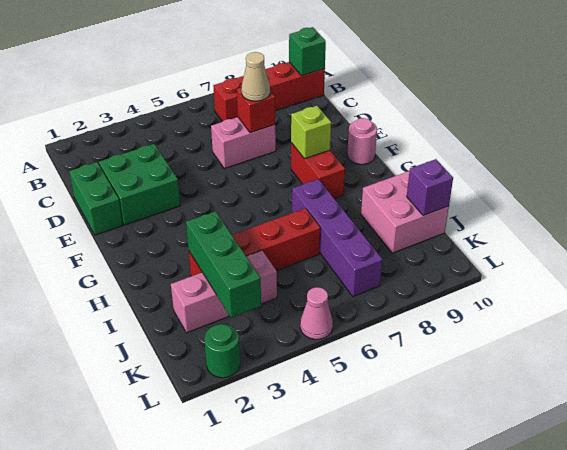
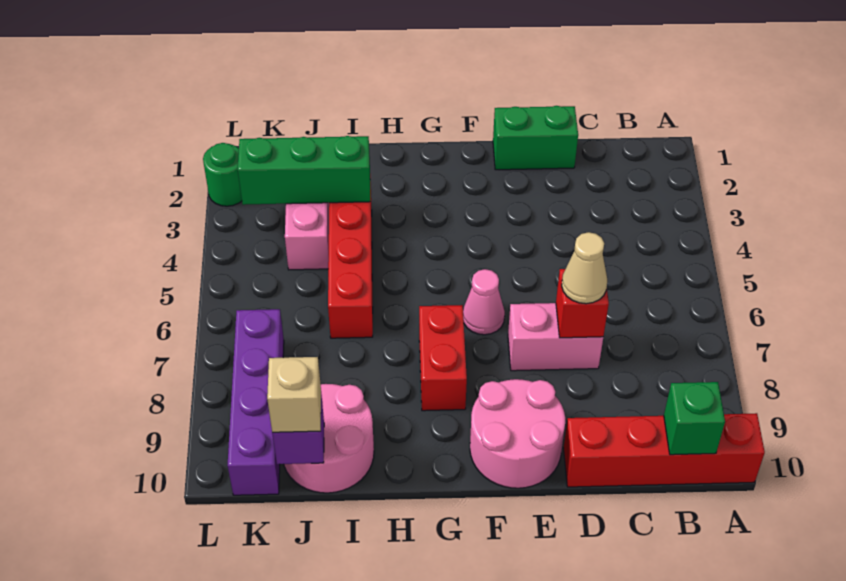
red 1x4 brick [213,62,325,121] -> red 1x4 brick turned to [564,413,765,487]
green 2x2 brick [99,144,180,225] -> none
pink 1x2 brick [211,117,276,169] -> pink 1x2 brick turned to [508,303,603,371]
red 1x2 brick [291,143,345,199] -> red 1x2 brick turned to [419,305,467,411]
lime 1x1 brick [291,106,331,159] -> none
pink 1x1 round brick [347,118,377,164] -> pink 2x2 round brick [470,379,565,488]
purple 1x4 brick [292,179,383,297] -> purple 1x4 brick turned to [228,309,284,495]
pink 2x2 brick [361,171,449,253] -> pink 2x2 round brick [284,384,374,493]
none -> tan 1x1 brick [267,357,321,433]
pink 1x1 cone [300,287,333,339] -> pink 1x1 cone moved to [463,269,505,335]

